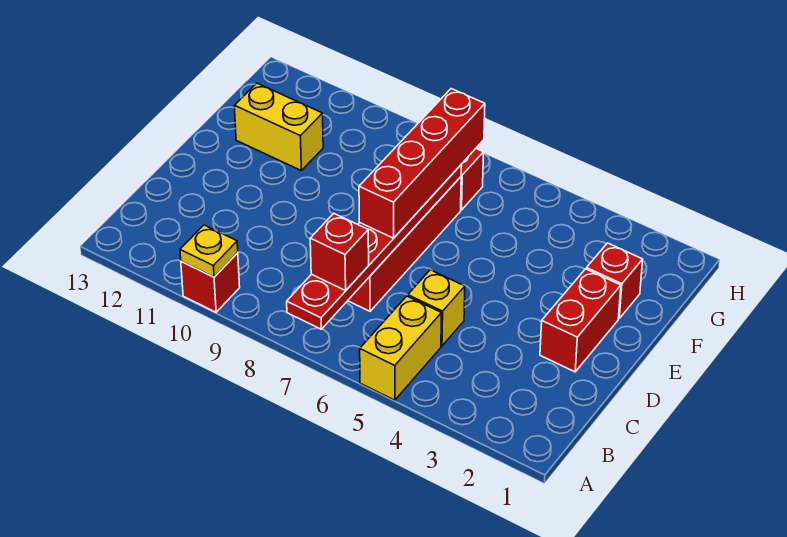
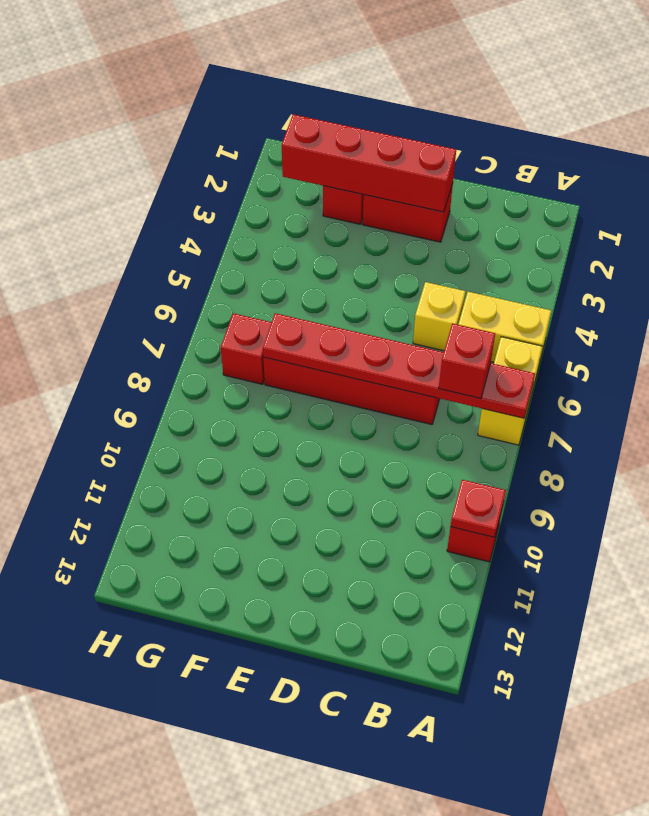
yellow 1x1 plate [180,225,238,277] -> red 1x1 plate [451,480,506,537]
red 1x4 brick [359,89,485,238] -> red 1x4 brick moved to [282,114,456,212]
yellow 1x2 brick [234,83,323,170] -> yellow 1x2 brick moved to [478,337,542,445]

